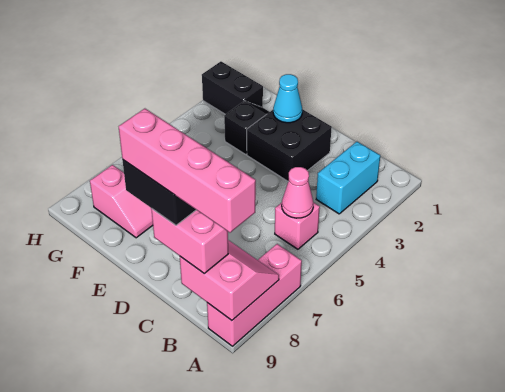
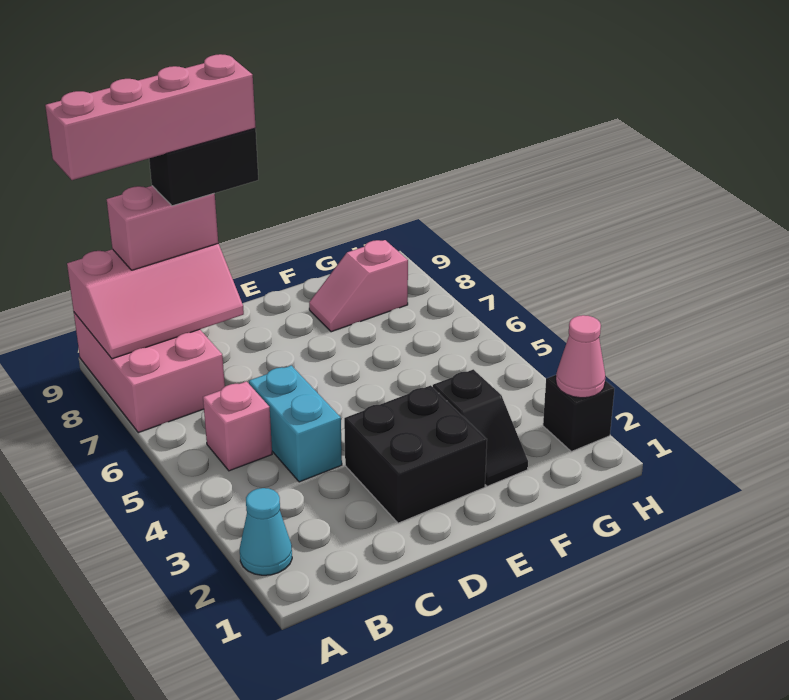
pink 1x3 brick [207,244,302,346] -> pink 2x3 brick [74,313,225,433]
pink 2x2 slope [180,240,279,320] -> pink 2x3 slope [67,244,244,359]
cyan 1x2 brick [316,142,380,214] -> cyan 1x2 brick moved to [249,365,342,482]
pink 1x1 cone [282,167,313,218] -> pink 1x1 cone moved to [556,315,605,398]
cyan 1x1 cone [273,74,302,123] -> cyan 1x1 cone moved to [240,488,292,575]
black 1x2 brick [202,62,263,114] -> black 1x1 brick [543,375,615,452]

